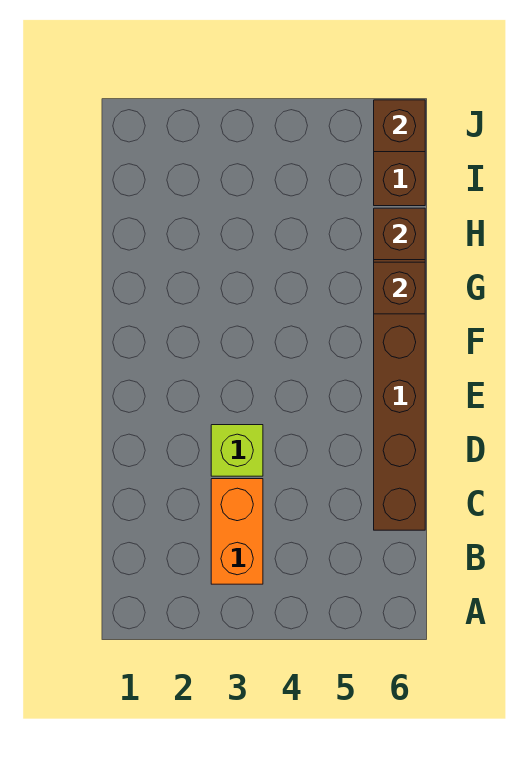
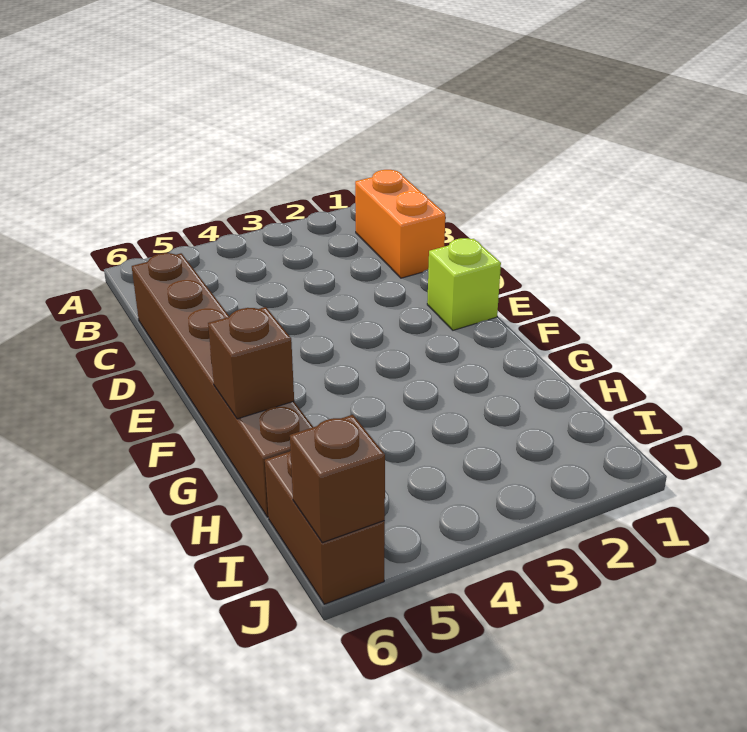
orange 1x2 brick [211,479,263,584] -> orange 1x2 brick moved to [355,170,445,278]
lime 1x1 brick [211,425,263,476] -> lime 1x1 brick moved to [427,238,501,330]
brown 1x1 brick [374,208,425,260] -> none

